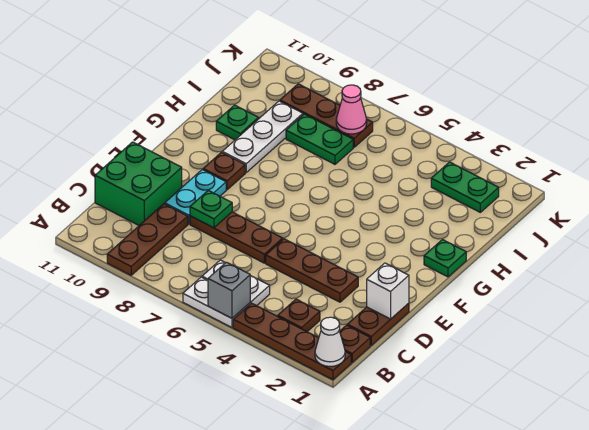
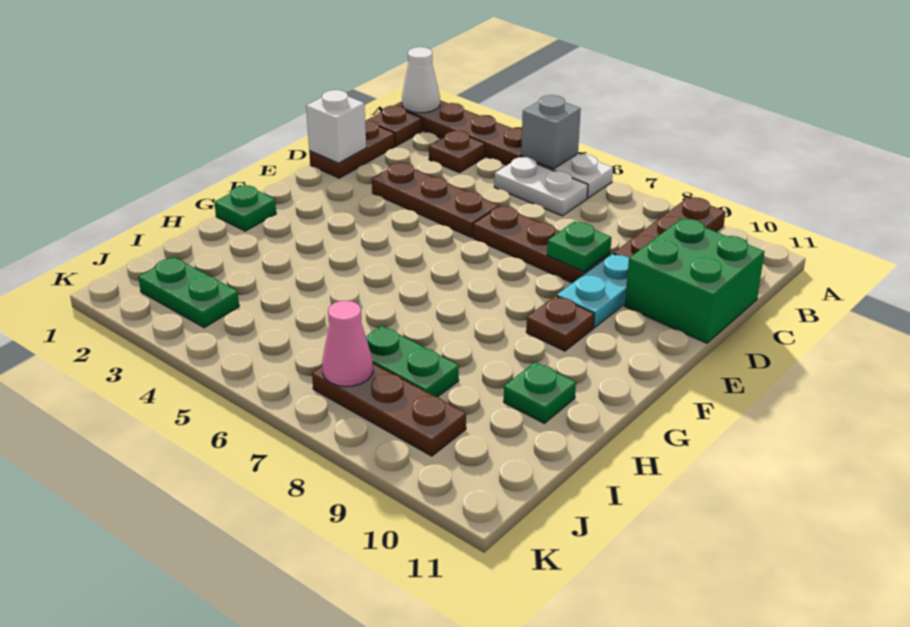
white 1x3 plate [222,101,303,172] -> none

